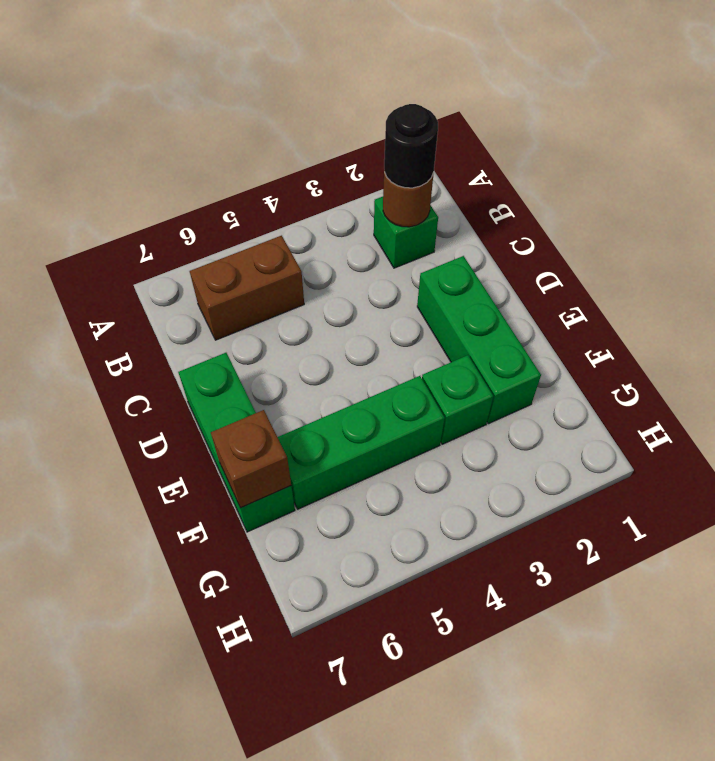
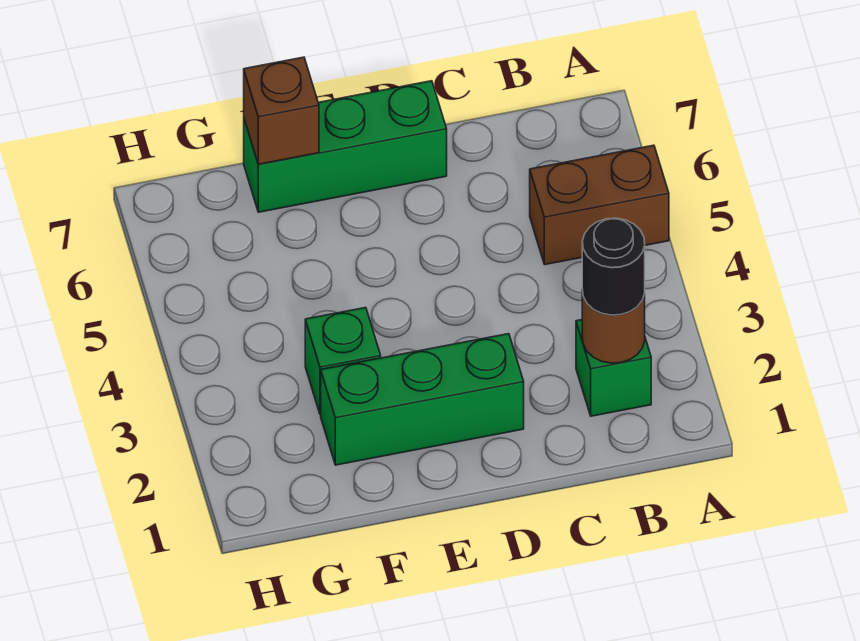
brown 1x2 brick [190,236,304,340] -> brown 1x2 brick turned to [530,145,669,265]
green 1x3 brick [278,376,445,509] -> none

